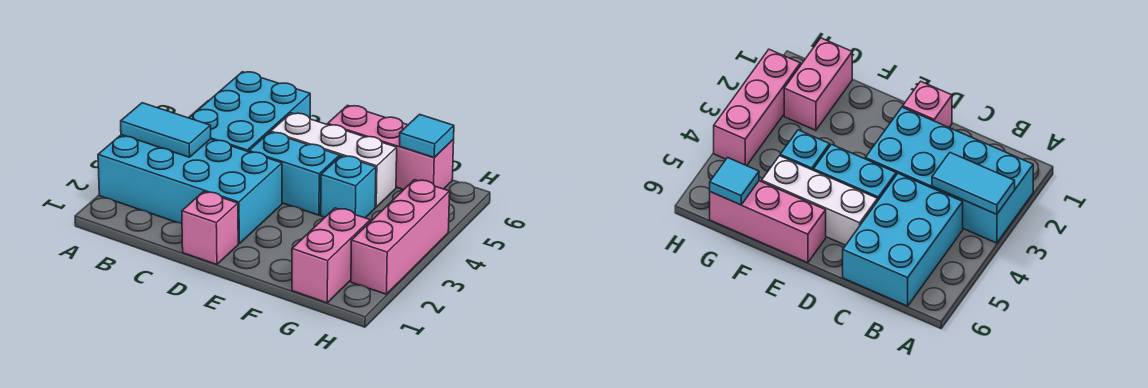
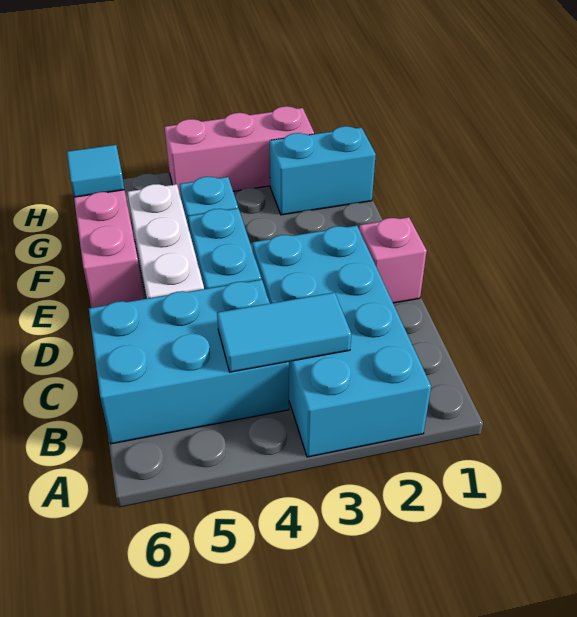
cyan 1x2 tile [121,103,211,157] -> cyan 1x2 tile turned to [217,292,351,372]
pink 1x2 brick [292,208,370,303] -> cyan 1x2 brick [270,126,376,215]

